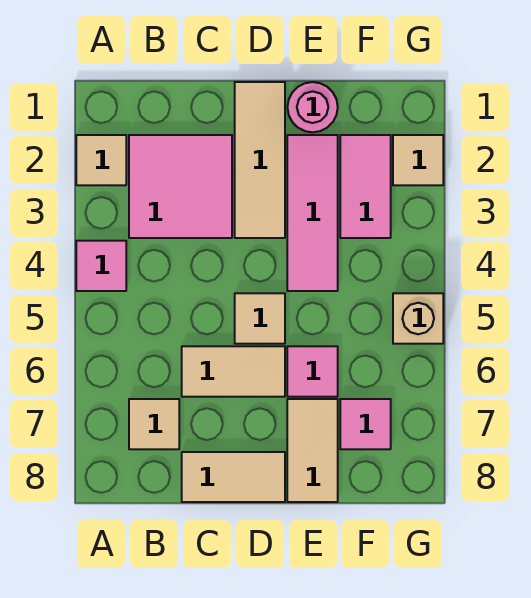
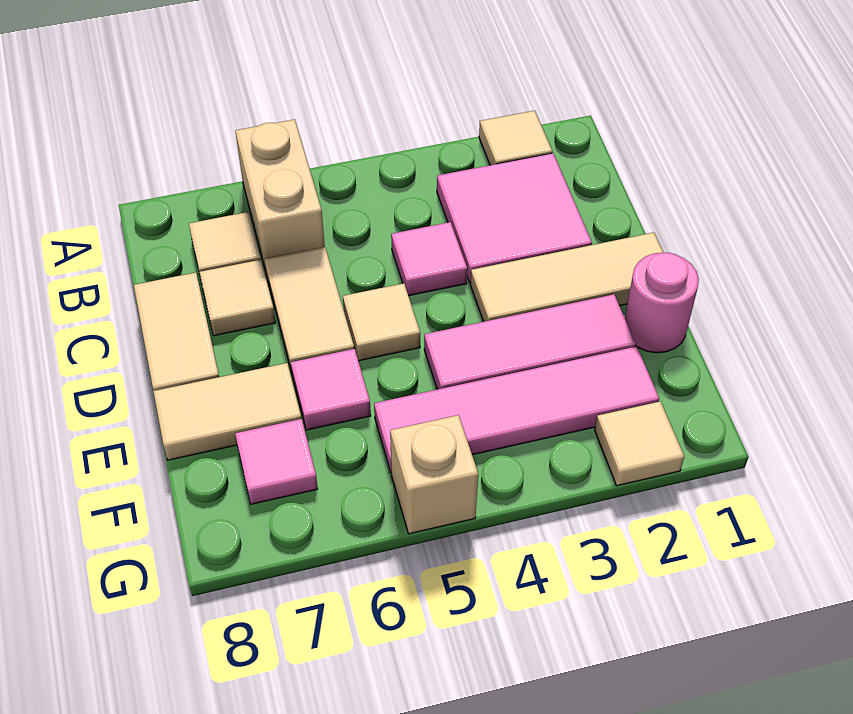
pink 1x1 tile [76,241,126,291] -> pink 1x1 tile moved to [391,222,467,296]
none -> tan 1x2 brick [235,119,325,271]
none -> tan 1x1 tile [199,260,275,336]
pink 1x2 tile [340,135,391,238] -> pink 1x4 tile [374,346,659,472]

